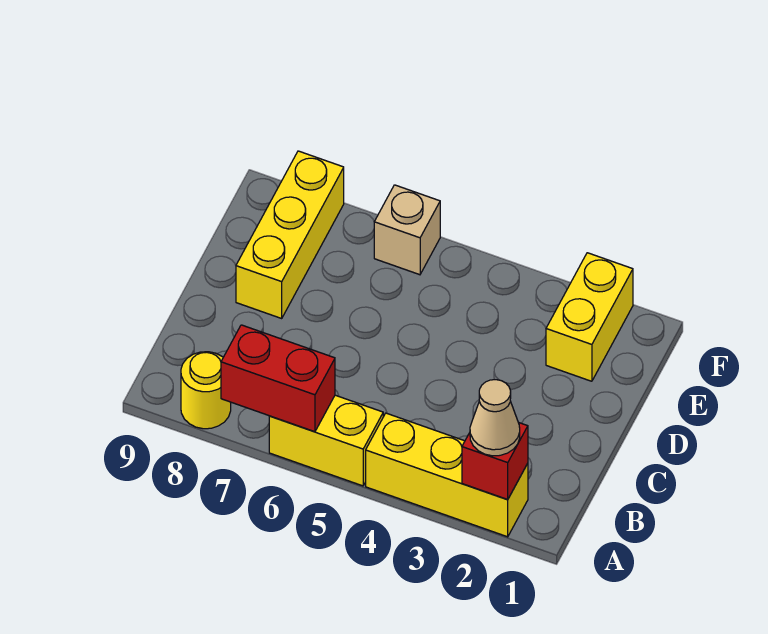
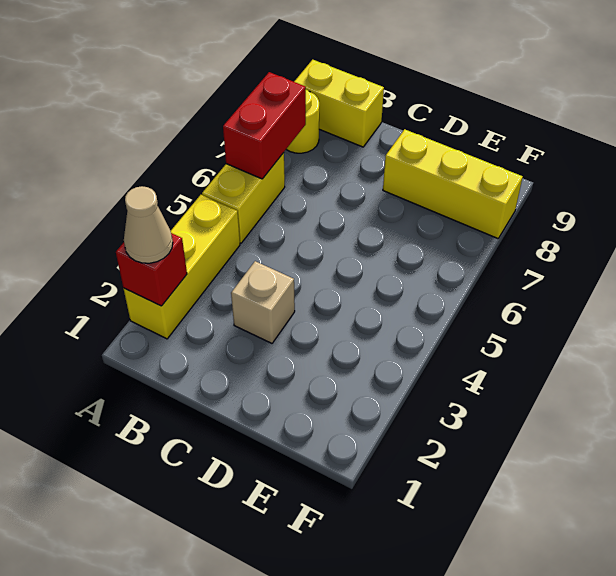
yellow 1x2 brick [546,253,633,381] -> yellow 1x2 brick moved to [294,60,384,147]
tan 1x1 brick [374,185,440,275] -> tan 1x1 brick moved to [231,261,295,343]

